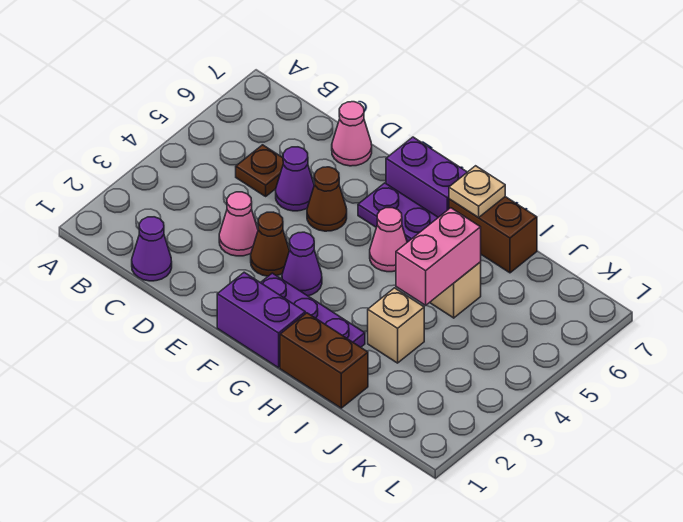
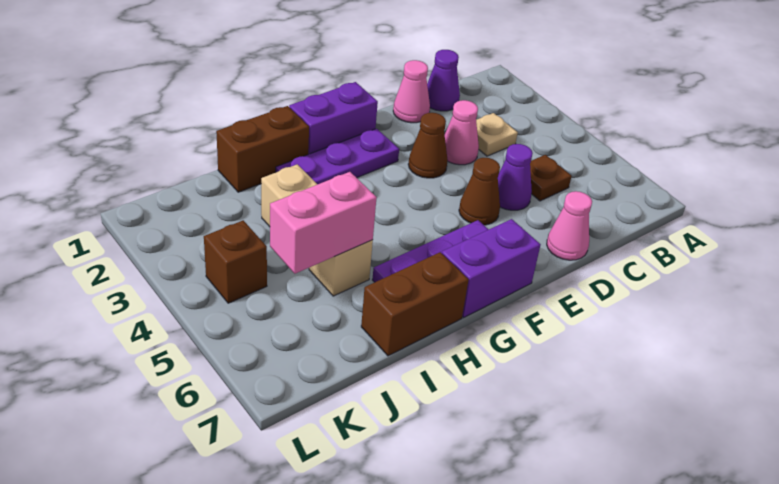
purple 1x1 cone [282,232,322,296] -> none
pink 1x1 cone [370,208,407,272] -> pink 1x1 cone moved to [393,60,430,123]
tan 1x1 plate [449,166,505,218] -> tan 1x1 plate moved to [476,113,518,156]
pink 1x2 brick [396,208,481,305] -> pink 1x2 brick turned to [270,172,377,274]
none -> brown 1x1 brick [204,220,267,303]

